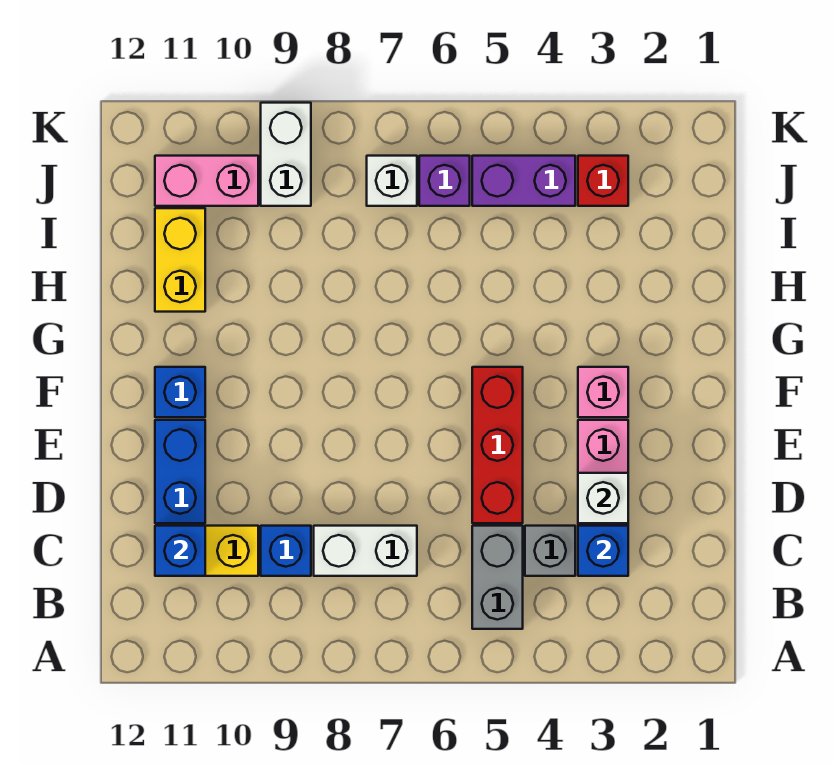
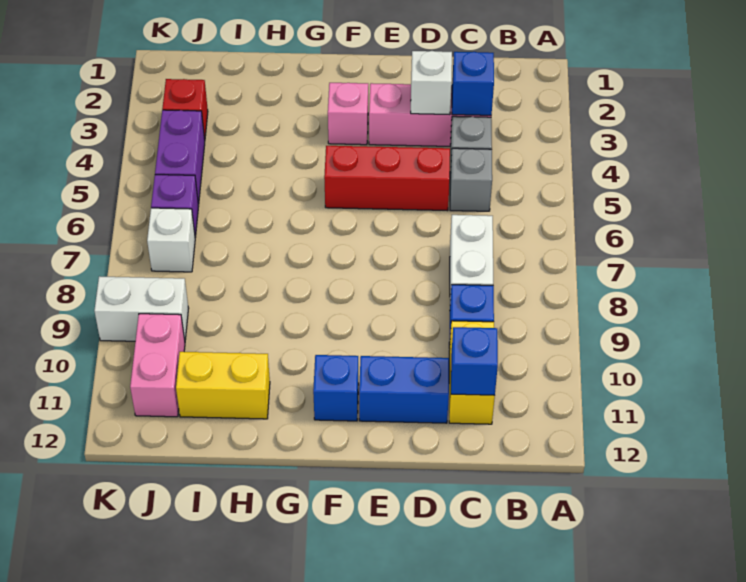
grey 1x2 brick [472,526,523,629] -> grey 1x1 brick [450,148,492,211]

